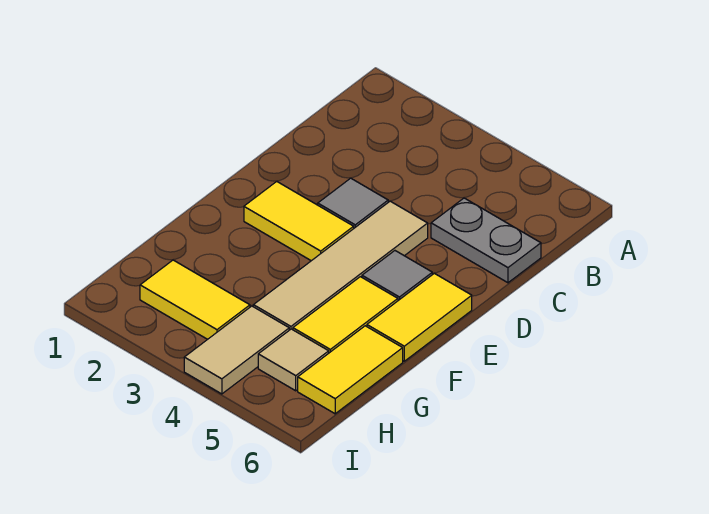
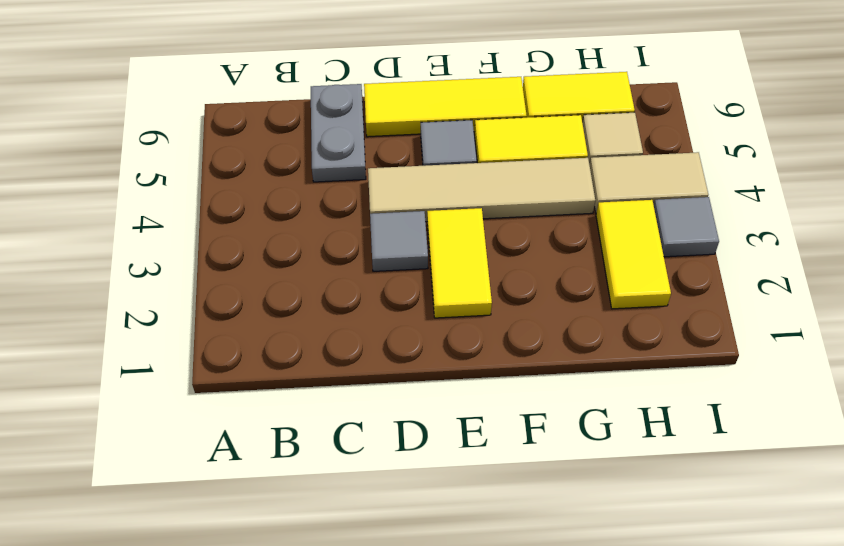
yellow 1x2 tile [367,273,472,361] -> yellow 1x3 tile [364,77,527,137]
none -> grey 1x1 tile [654,197,719,257]

